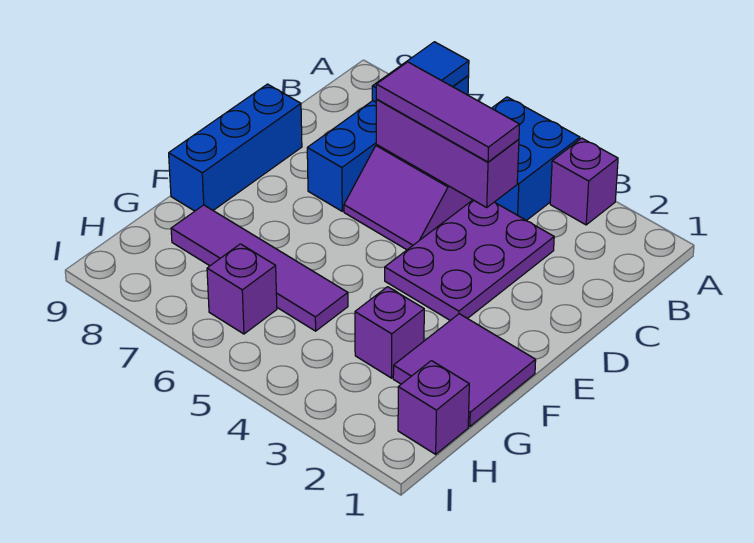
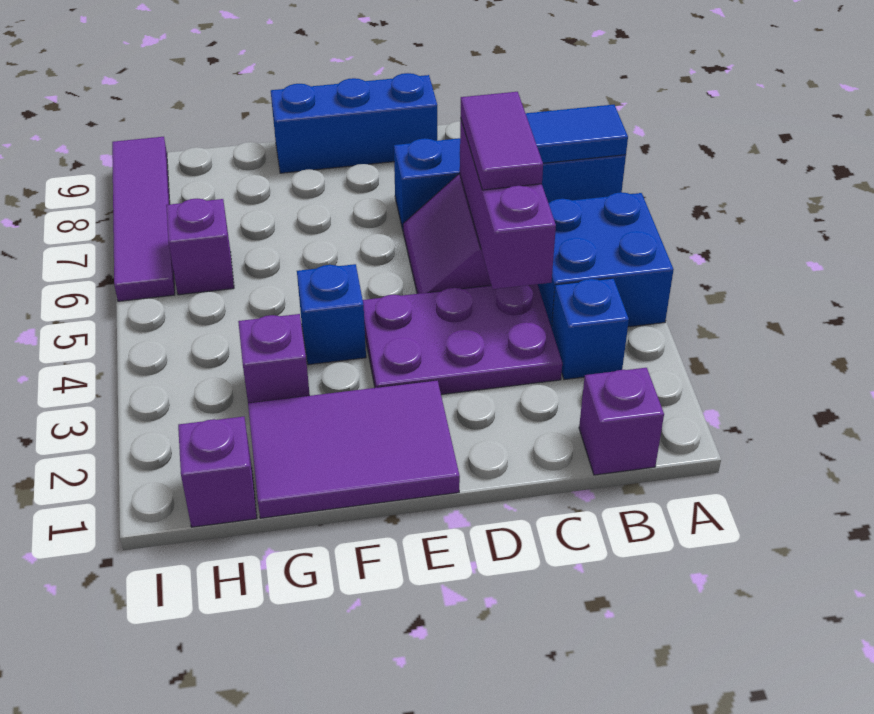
purple 1x1 brick [550,138,618,225] -> purple 1x1 brick moved to [579,368,664,475]
none -> blue 1x1 brick [552,278,629,380]
purple 1x3 tile [376,62,520,162] -> purple 1x2 tile [461,92,543,190]
purple 2x2 tile [393,314,536,427] -> purple 2x3 tile [248,380,460,518]
none -> blue 1x1 brick [297,264,366,365]
purple 1x4 tile [171,205,348,331] -> purple 1x4 tile moved to [112,137,175,301]

